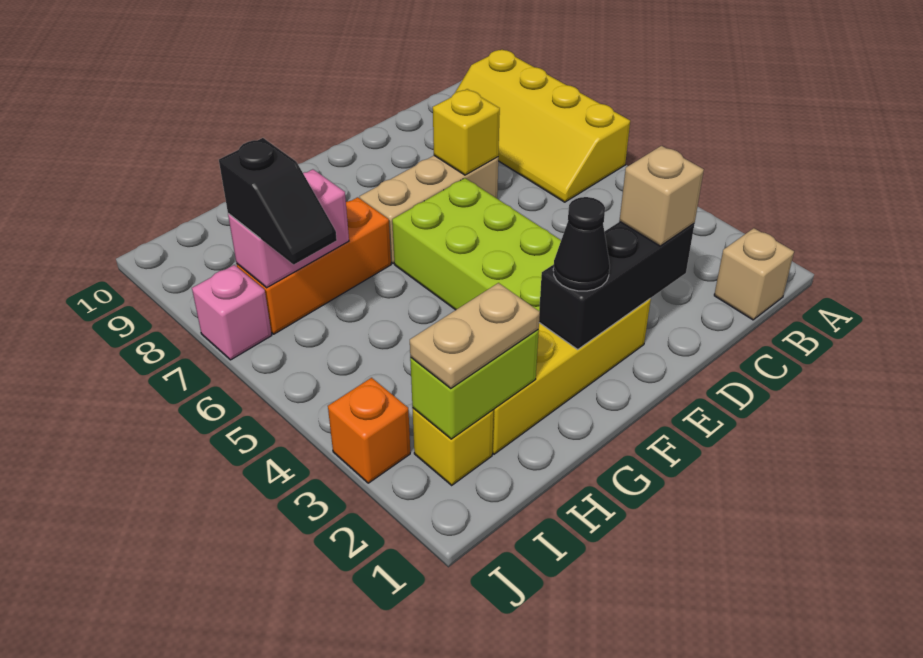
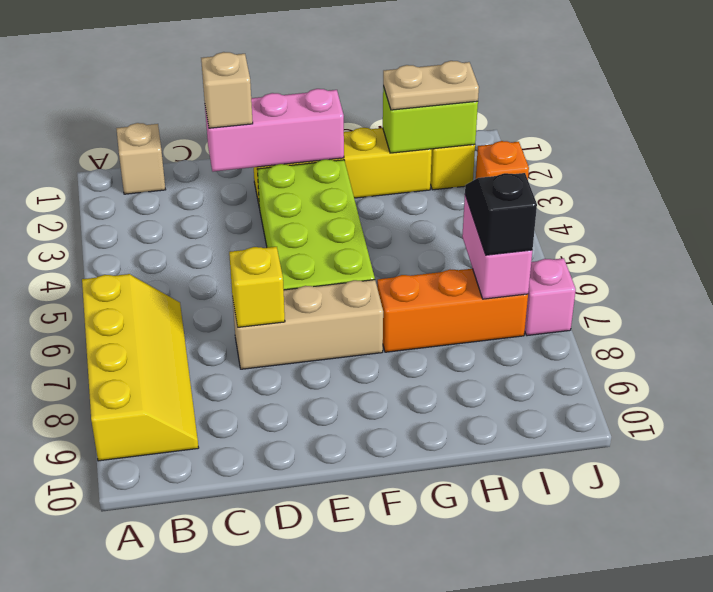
black 1x3 brick [539,222,694,349] -> pink 1x3 brick [205,89,344,172]
black 1x1 cone [553,197,610,291] -> none
pink 1x2 brick [228,169,349,288] -> pink 1x2 brick turned to [462,195,532,299]

